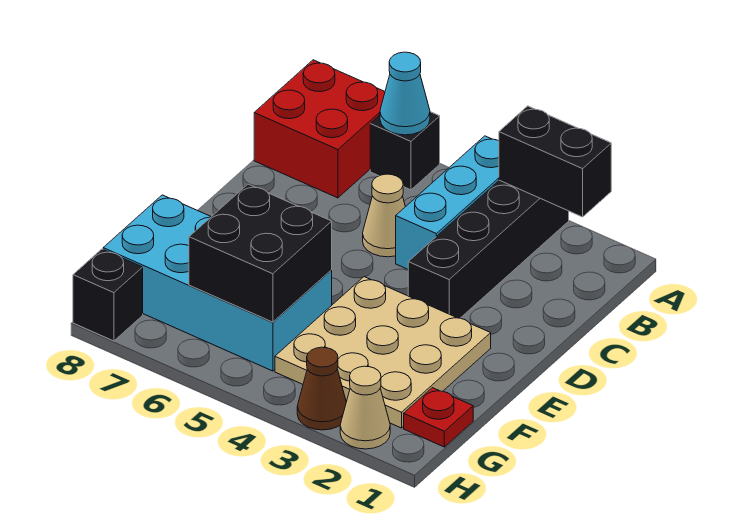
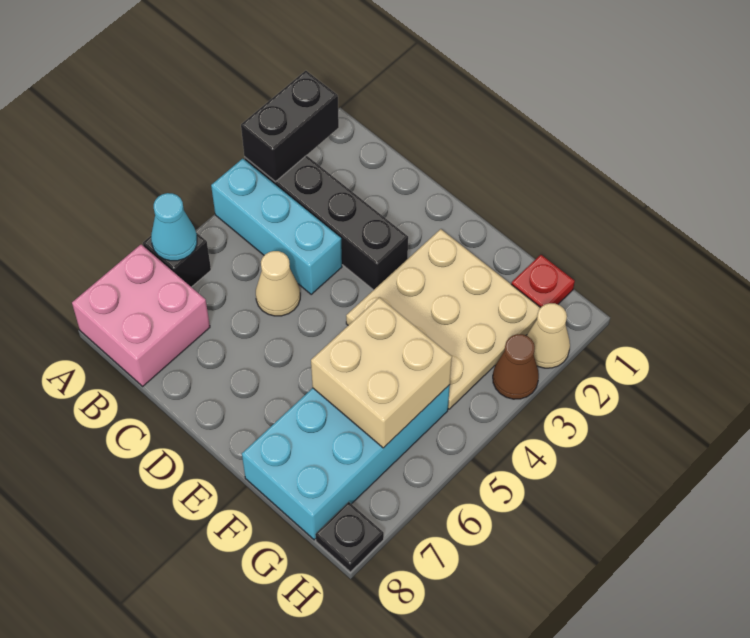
red 2x2 brick [254,60,385,198] -> pink 2x2 brick [72,244,210,386]
black 2x2 brick [189,184,332,322] -> tan 2x2 brick [311,297,452,448]
black 1x1 brick [73,249,143,341] -> black 1x1 plate [315,502,384,572]

